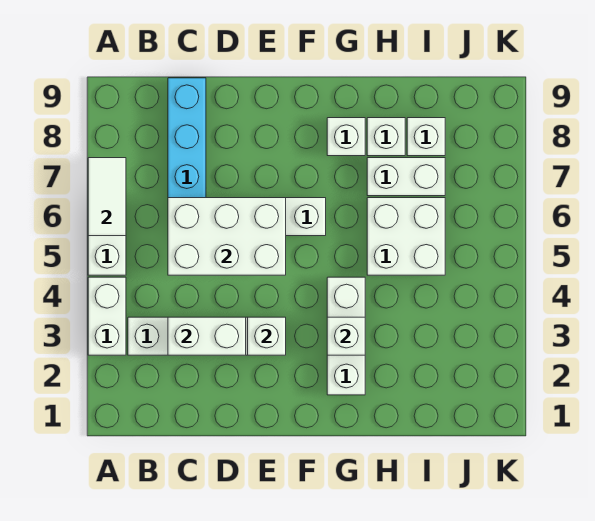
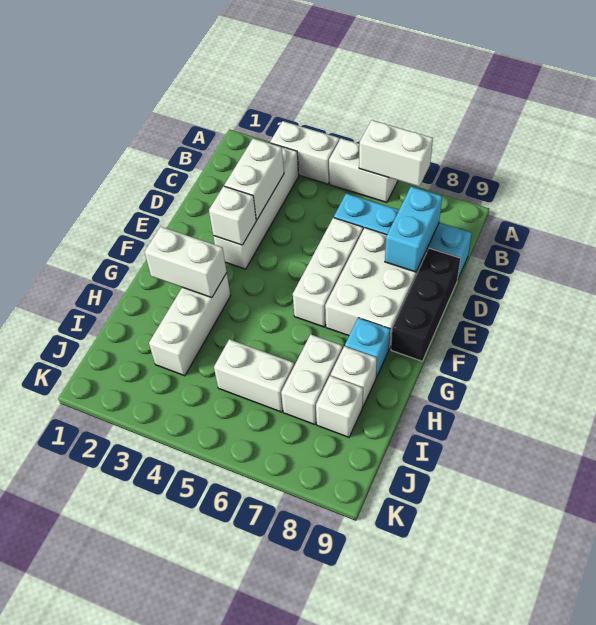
white 1x2 tile [88,158,126,236] -> white 1x2 brick [359,120,433,187]
white 2x3 brick [168,198,286,275] -> white 2x3 brick moved to [325,228,427,349]
none -> cyan 1x2 brick [385,187,442,272]
none -> black 1x3 brick [391,248,461,361]
white 1x3 brick [327,277,365,395] -> white 1x3 brick turned to [149,273,231,376]
white 1x1 brick [327,317,365,355] -> white 1x2 brick [145,227,227,298]
white 1x1 brick [327,118,365,156] -> cyan 1x1 brick [345,318,390,378]
white 2x2 brick [367,198,445,275] -> white 1x2 brick [214,339,294,412]

